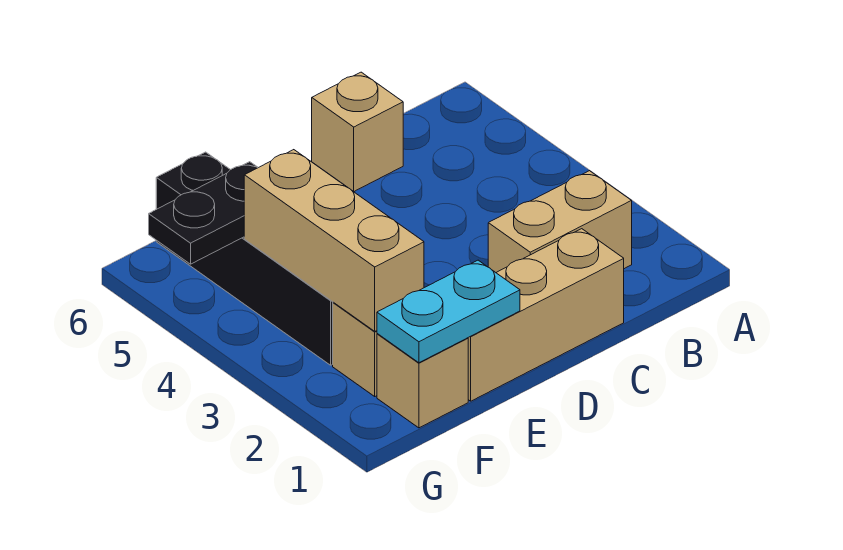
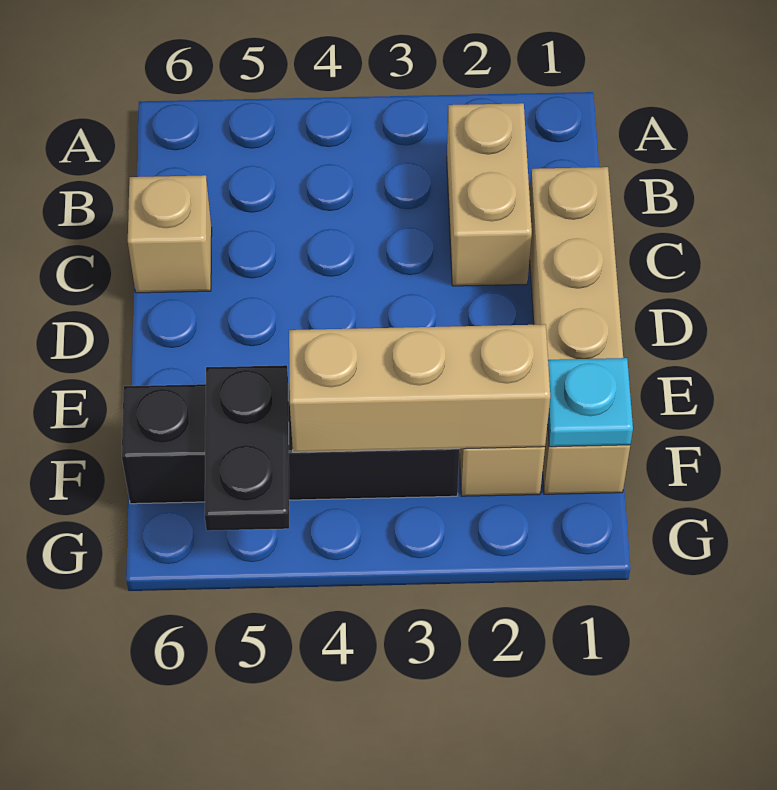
cyan 1x2 plate [377,260,520,363] -> cyan 1x1 plate [548,358,633,447]

